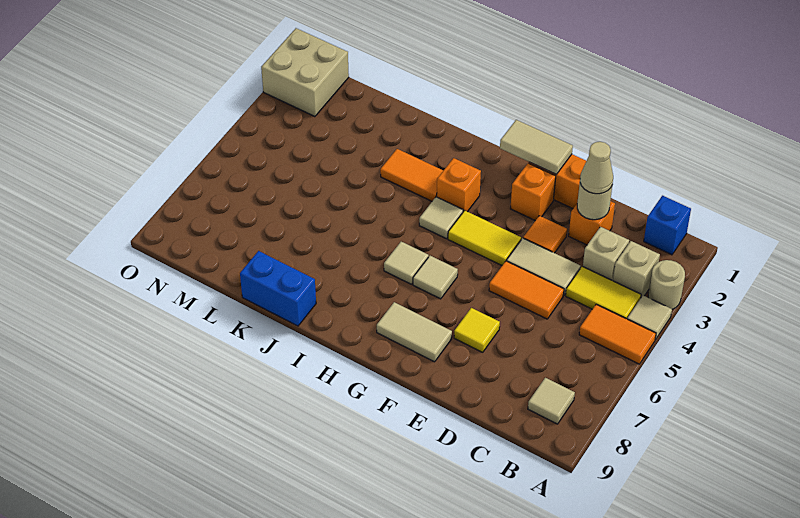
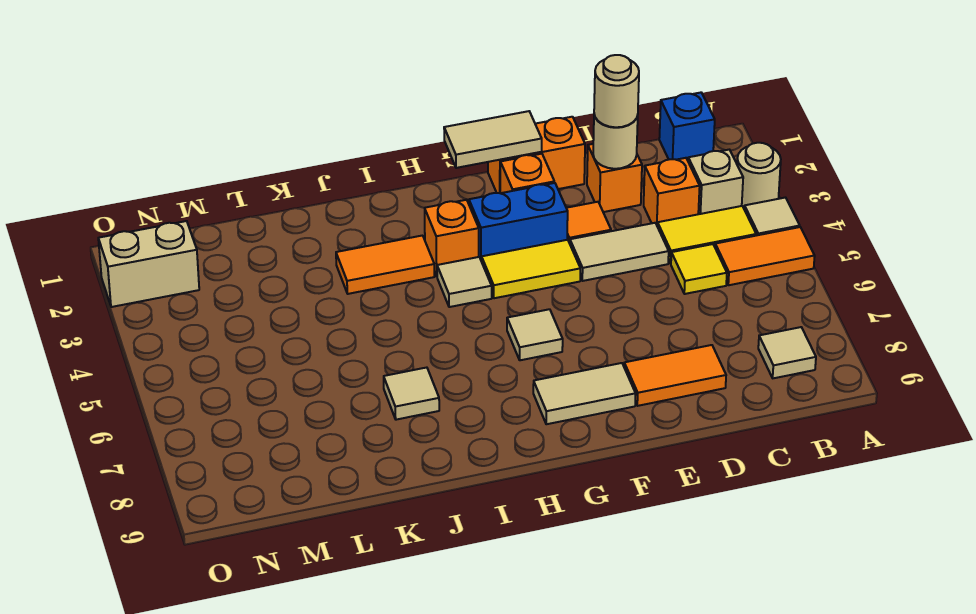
tan 1x1 brick [583,227,629,281] -> orange 1x1 brick [644,158,700,225]
tan 1x1 cone [580,142,613,194] -> tan 1x1 round brick [594,55,639,127]
orange 1x2 tile [489,261,564,319] -> orange 1x2 tile moved to [624,345,726,406]
yellow 1x1 tile [454,308,500,352] -> yellow 1x1 tile moved to [671,244,727,294]
tan 1x1 tile [384,242,429,284] -> tan 1x1 tile moved to [384,368,439,420]
blue 1x2 brick [240,251,316,326] -> blue 1x2 brick moved to [469,183,568,261]
tan 2x2 brick [261,28,349,117] -> tan 1x2 brick [98,221,199,307]

